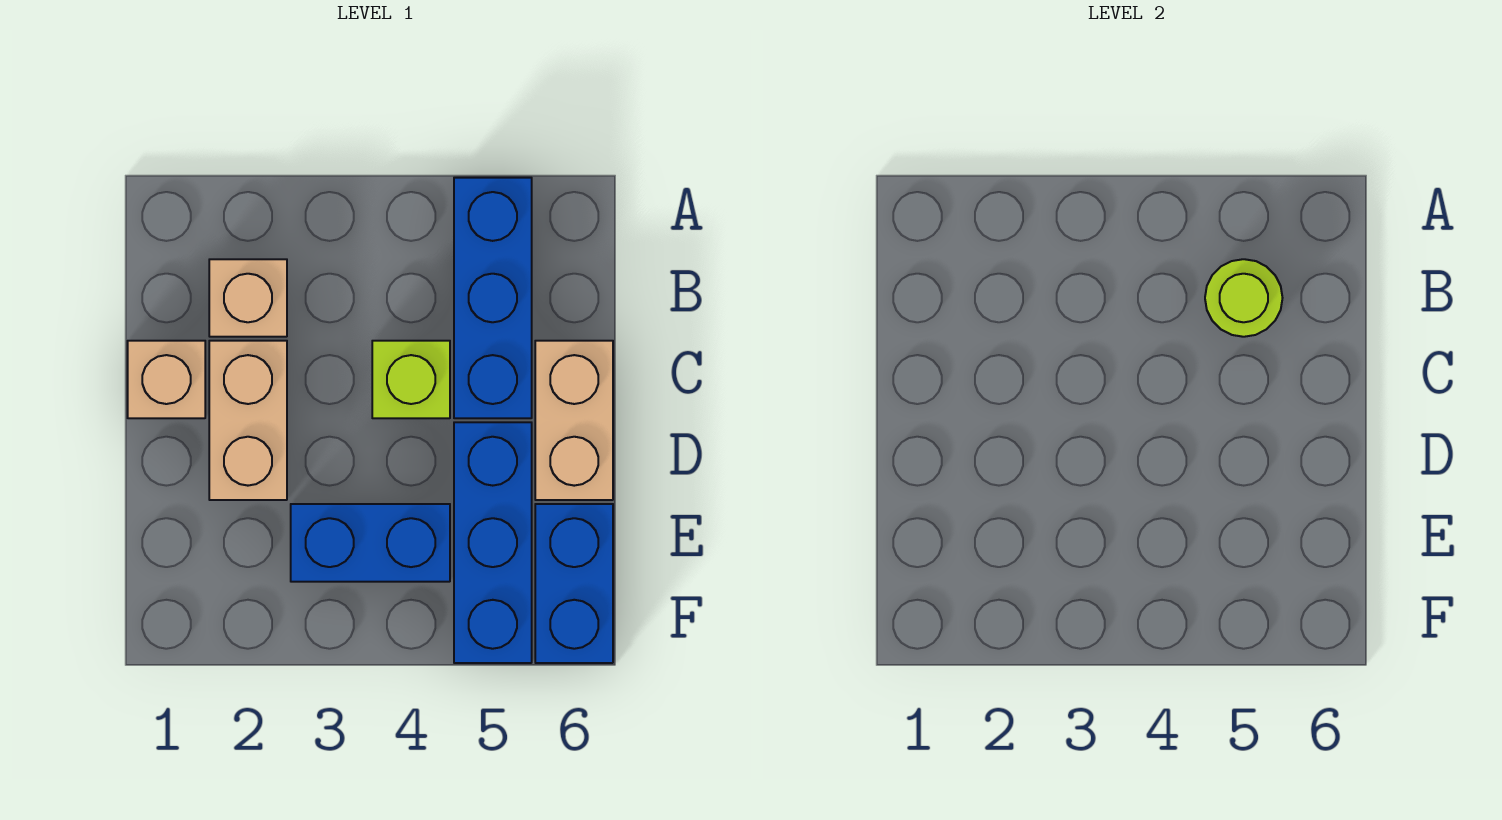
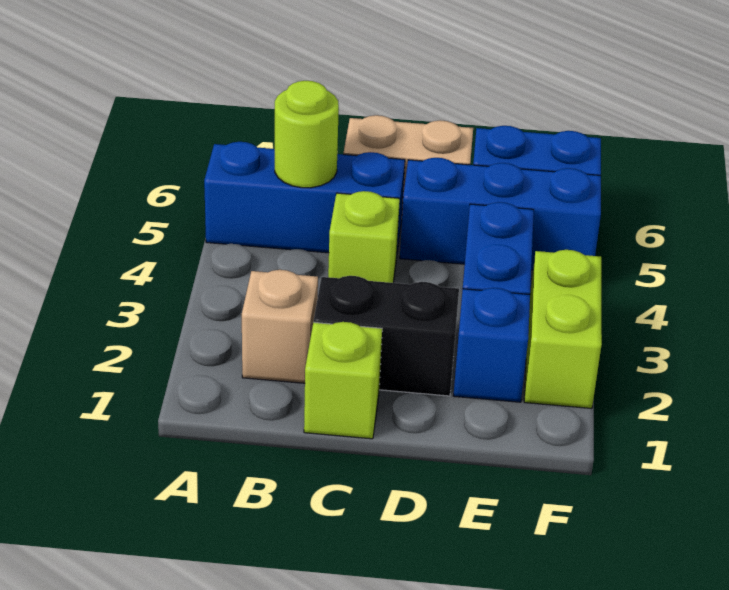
tan 1x1 brick [128,341,205,418] -> lime 1x1 brick [304,322,382,439]
tan 1x2 brick [209,341,287,500] -> black 1x2 brick [314,276,459,396]
none -> blue 1x1 brick [453,288,530,402]
none -> lime 1x2 brick [524,250,602,408]

